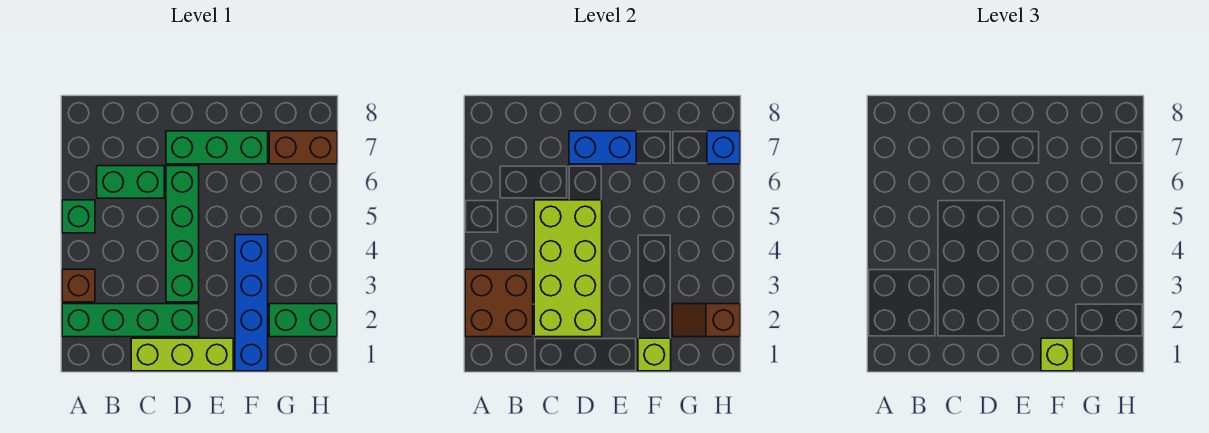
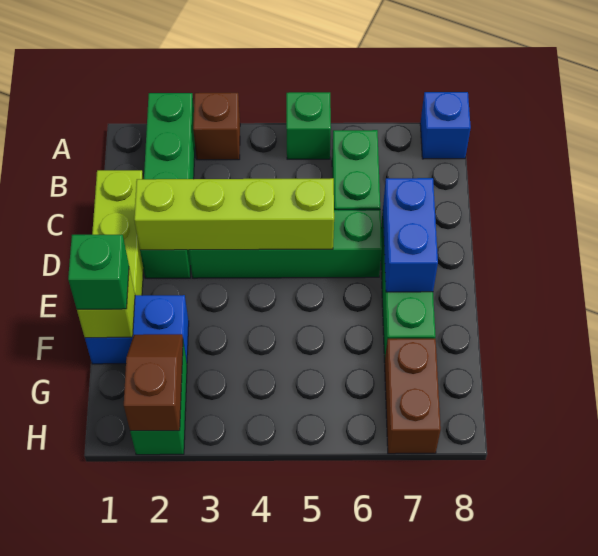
brown 2x2 brick [465,269,533,337] -> none
lime 2x4 brick [534,200,602,337] -> lime 1x4 brick [134,178,334,250]
blue 1x4 brick [235,235,268,371] -> blue 1x2 brick [85,295,189,364]
lime 1x1 brick [1041,338,1074,371] -> green 1x1 brick [68,235,129,309]
blue 1x1 brick [707,131,740,164] -> blue 1x1 brick moved to [420,92,471,159]

